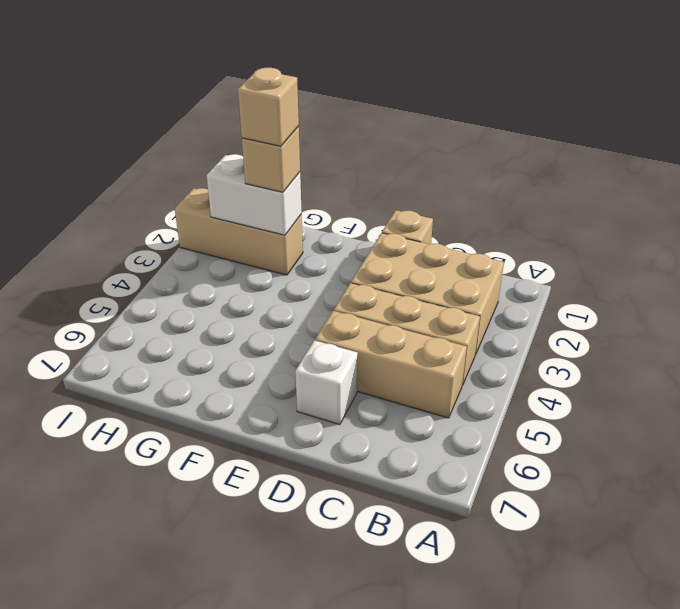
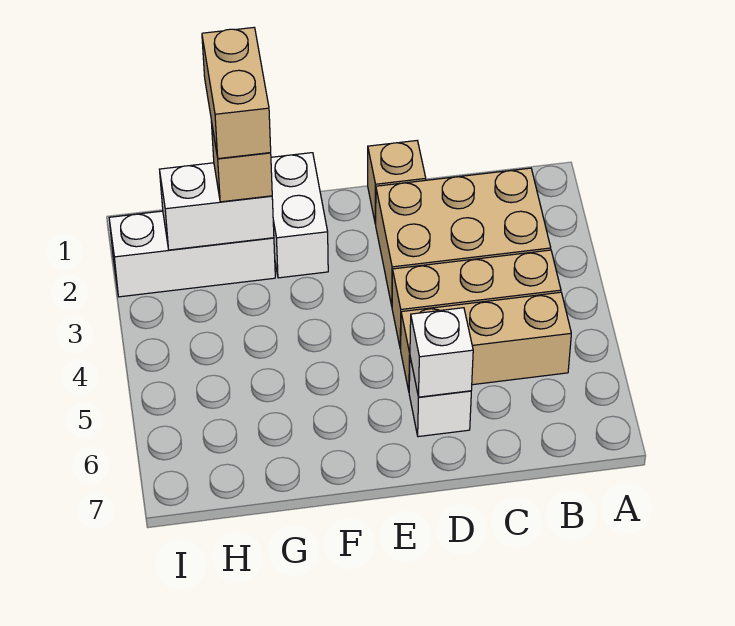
none -> white 1x1 brick [410,308,473,397]
none -> white 1x2 brick [271,153,328,278]
tan 1x3 brick [175,188,303,275] -> white 1x3 brick [109,211,275,297]
tan 1x1 brick [238,68,299,146] -> tan 1x2 brick [202,28,271,159]

